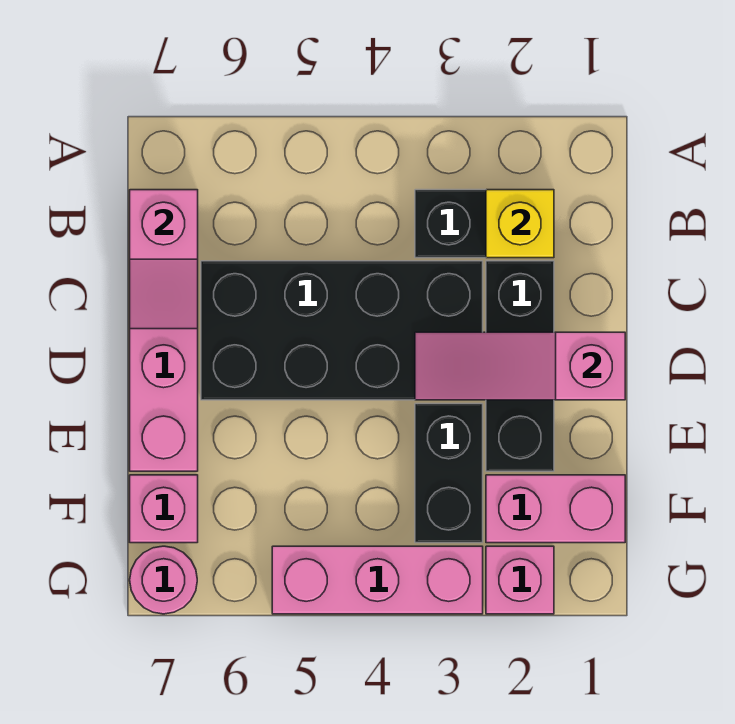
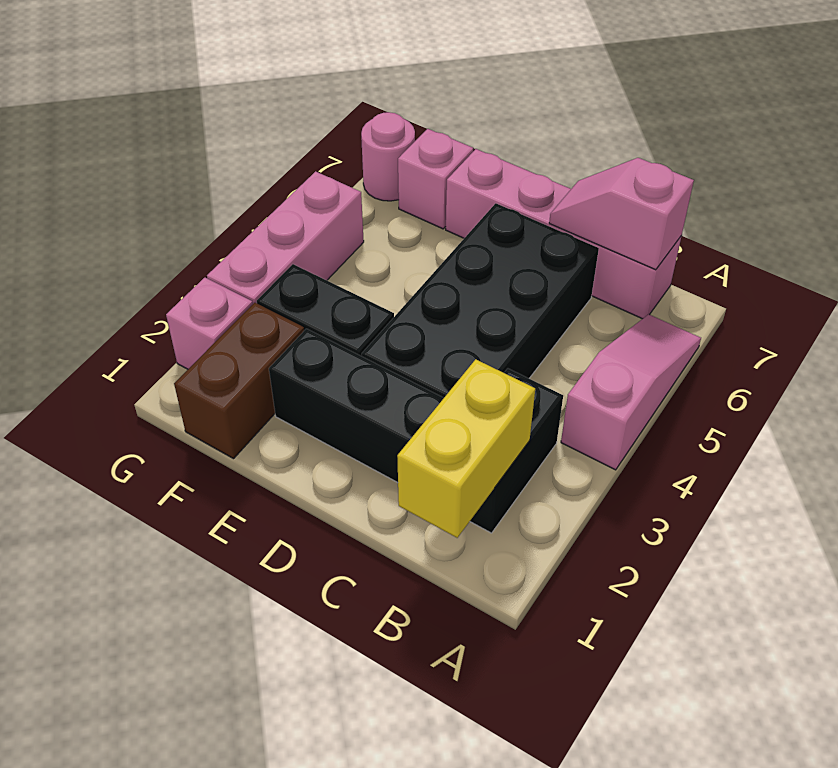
yellow 1x1 brick [486,190,554,258] -> yellow 1x2 brick [397,359,535,538]
pink 1x3 slope [415,332,625,400] -> pink 1x3 slope moved to [561,314,701,470]
pink 1x2 brick [486,475,625,543] -> brown 1x2 brick [174,303,304,459]

